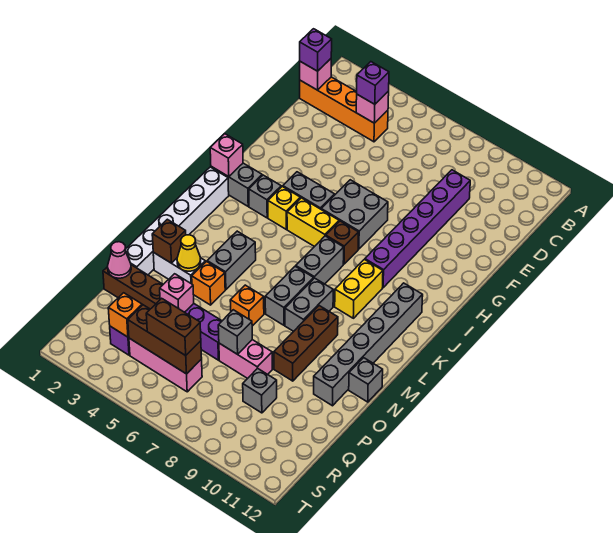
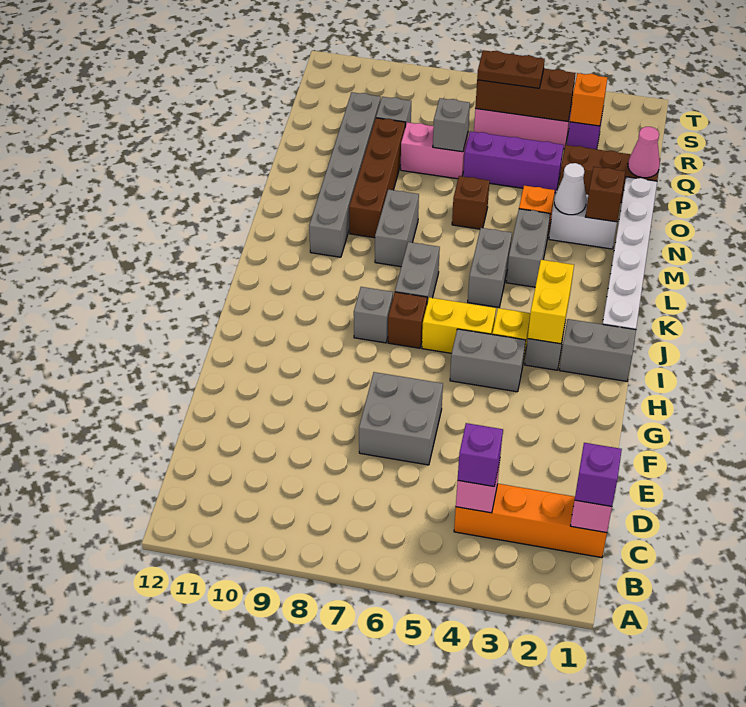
purple 1x6 brick [365,170,470,288] -> none
grey 2x2 brick [321,180,388,249] -> grey 2x2 brick moved to [359,372,443,465]
pink 1x1 brick [210,134,243,177] -> none
yellow 1x2 brick [335,259,383,318] -> yellow 1x2 brick moved to [528,260,574,344]
grey 1x6 brick [314,283,423,406] -> grey 1x6 brick moved to [309,92,381,257]
grey 1x2 brick [265,266,314,325] -> grey 1x2 brick moved to [468,228,512,307]
brown 1x3 brick [274,306,338,381] -> brown 1x4 brick [349,118,405,238]
yellow 1x1 cone [177,235,201,271] -> white 1x1 cone [554,163,586,215]
orange 1x1 brick [230,285,264,326] -> brown 1x1 brick [452,176,490,229]
grey 1x1 brick [349,358,383,402] -> grey 1x1 brick moved to [354,287,393,343]
pink 1x1 brick [160,274,194,312] -> none
brown 1x2 brick [146,298,201,356] -> brown 1x2 plate [477,50,545,88]

